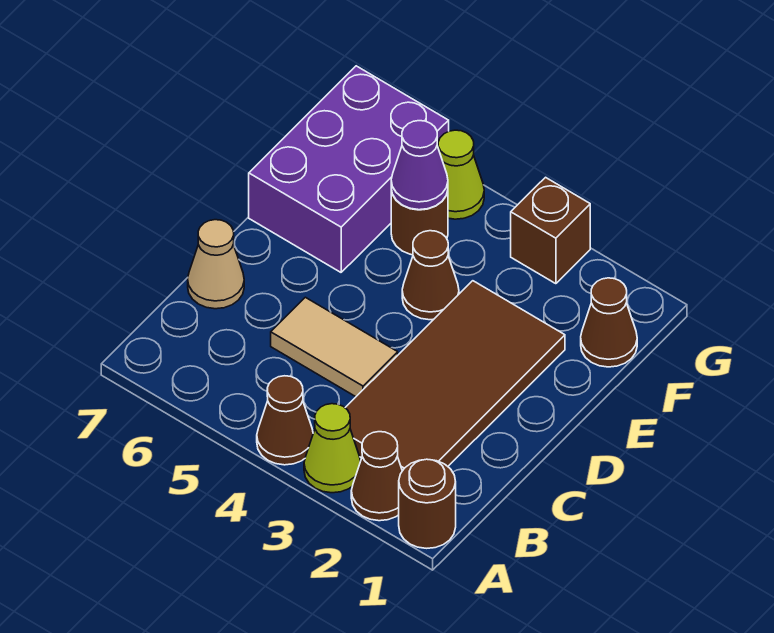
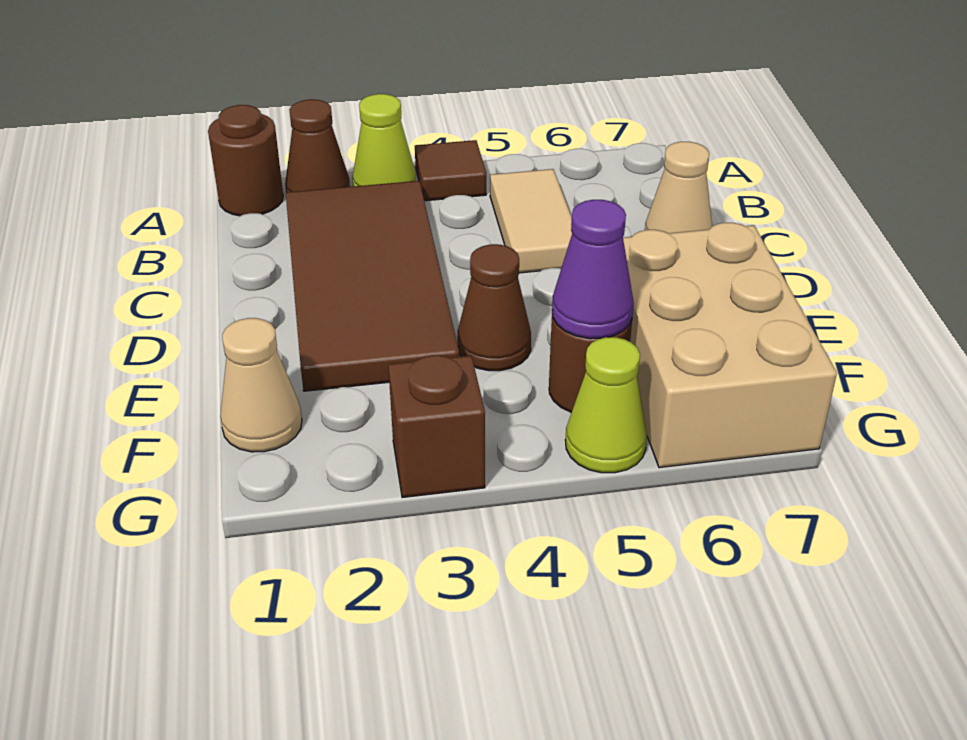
brown 1x1 cone [257,376,313,465] -> brown 1x1 tile [415,140,486,201]
tan 1x2 tile [271,297,398,397] -> tan 1x2 tile turned to [490,169,572,273]
purple 2x3 brick [249,66,449,272] -> tan 2x3 brick [623,223,837,468]
brown 1x1 cone [581,278,637,367] -> tan 1x1 cone [220,318,302,452]

